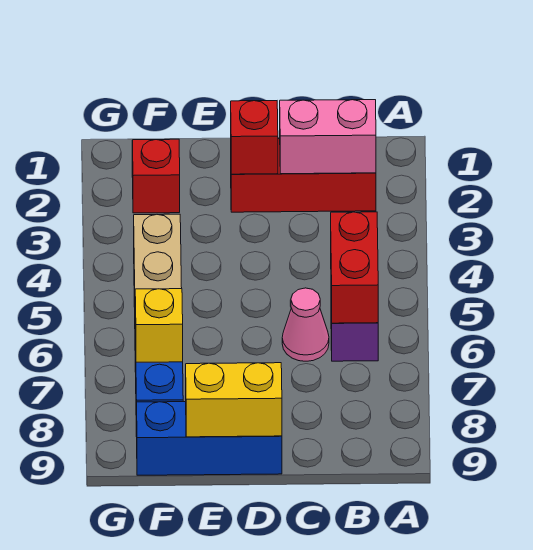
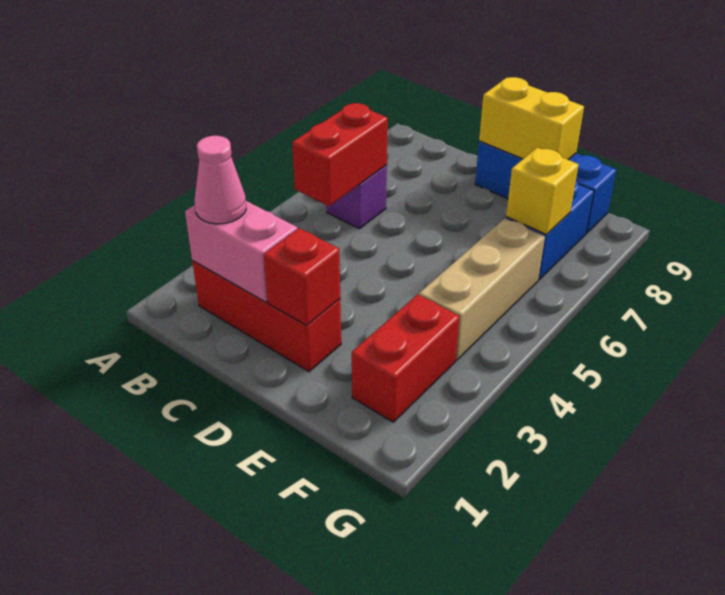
pink 1x1 cone [282,288,329,361] -> pink 1x1 cone moved to [194,136,246,224]
red 1x1 brick [132,139,180,213] -> red 1x2 brick [352,294,460,422]

